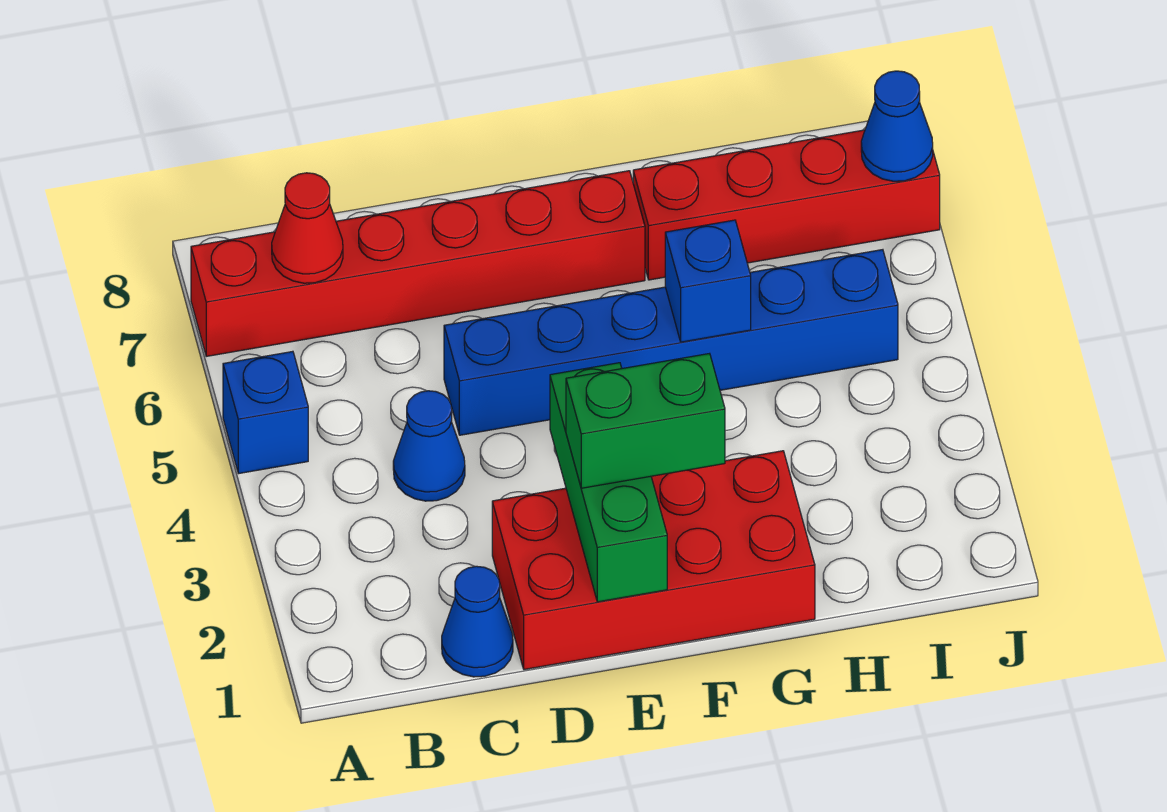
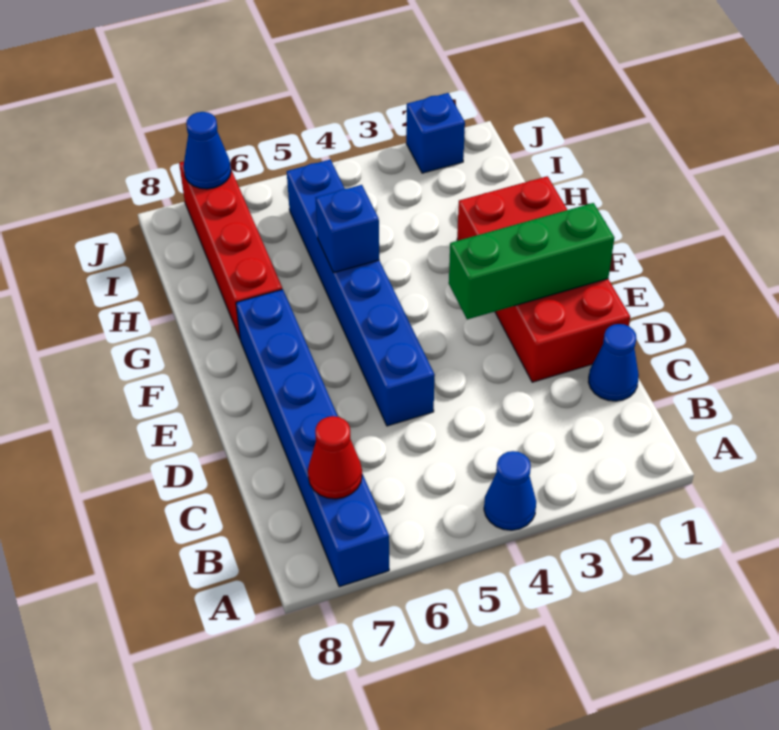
blue 1x1 brick [223,351,308,474] -> blue 1x1 brick moved to [406,93,465,173]
red 1x6 brick [191,171,645,356] -> blue 1x6 brick [236,289,389,587]
blue 1x1 cone [393,391,465,501] -> blue 1x1 cone moved to [484,451,536,530]
green 1x2 brick [566,353,725,488] -> none

